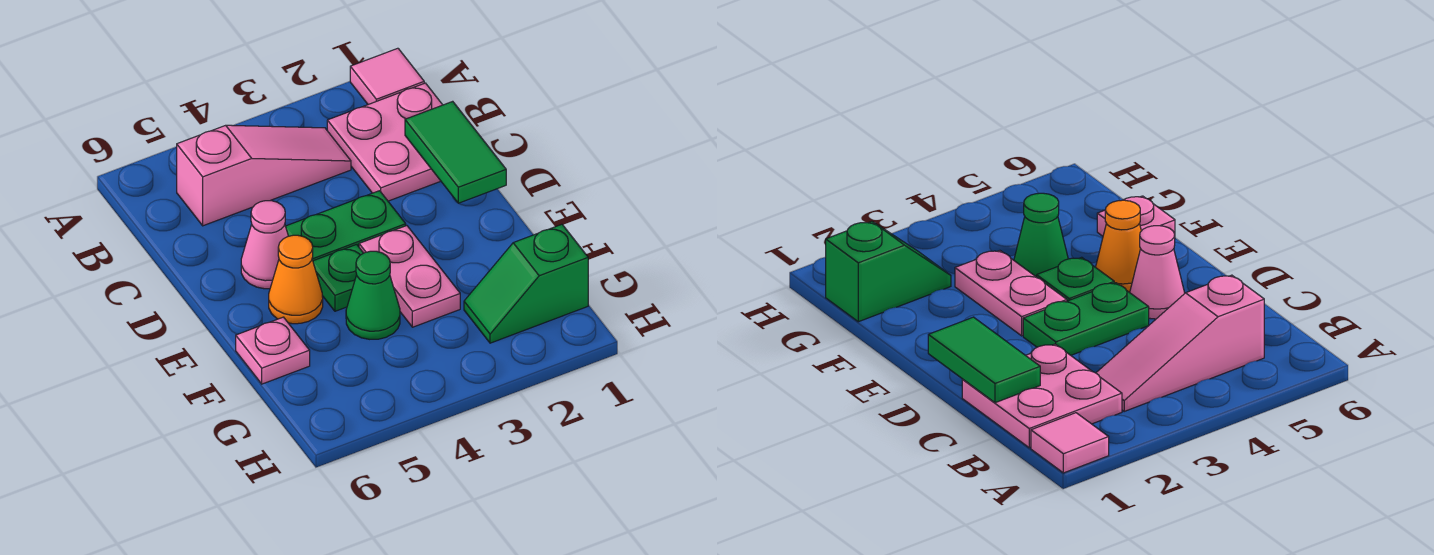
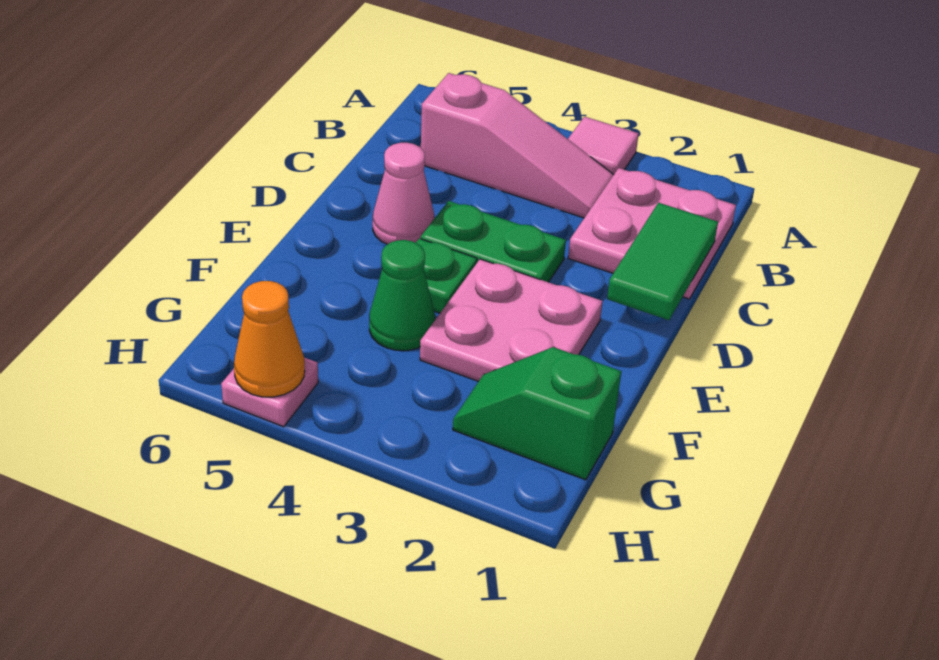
pink 1x1 tile [350,48,424,105] -> pink 1x1 tile moved to [568,117,639,174]
pink 1x2 plate [359,226,460,327] -> pink 2x2 plate [420,259,603,381]
orange 1x1 cone [269,235,323,324] -> orange 1x1 cone moved to [234,281,305,397]
pink 1x1 plate [236,317,310,384] -> pink 1x1 plate moved to [221,358,318,427]

